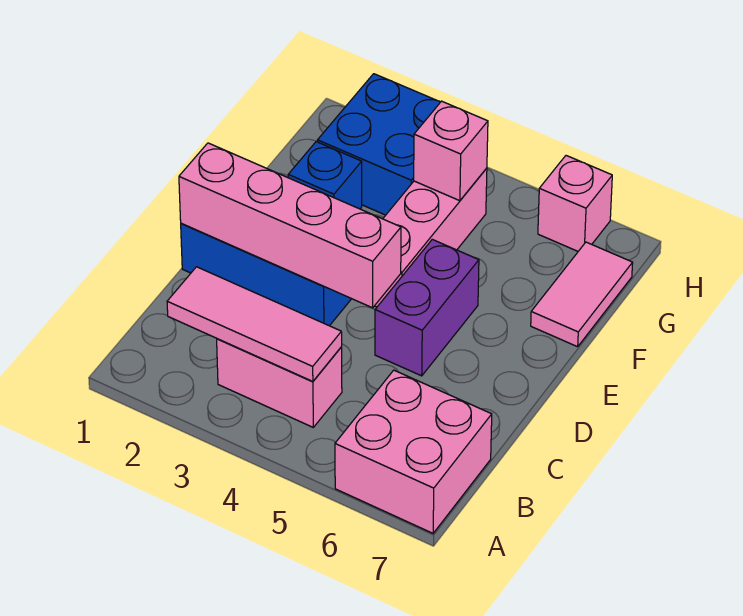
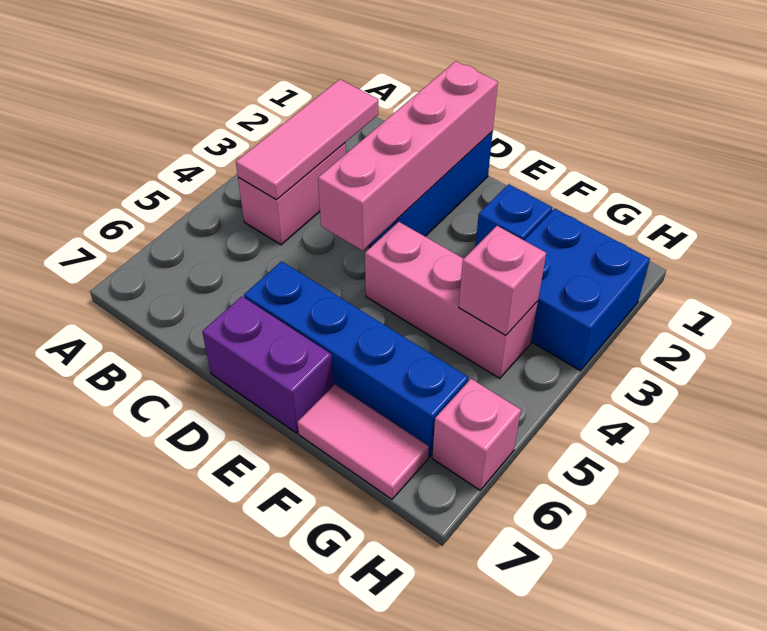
pink 2x2 brick [335,370,492,533] -> none
purple 1x2 brick [375,239,479,376] -> purple 1x2 brick moved to [202,297,333,433]
none -> blue 1x4 brick [244,261,468,457]

